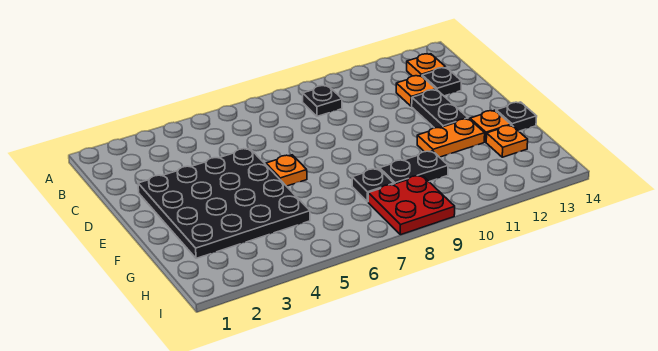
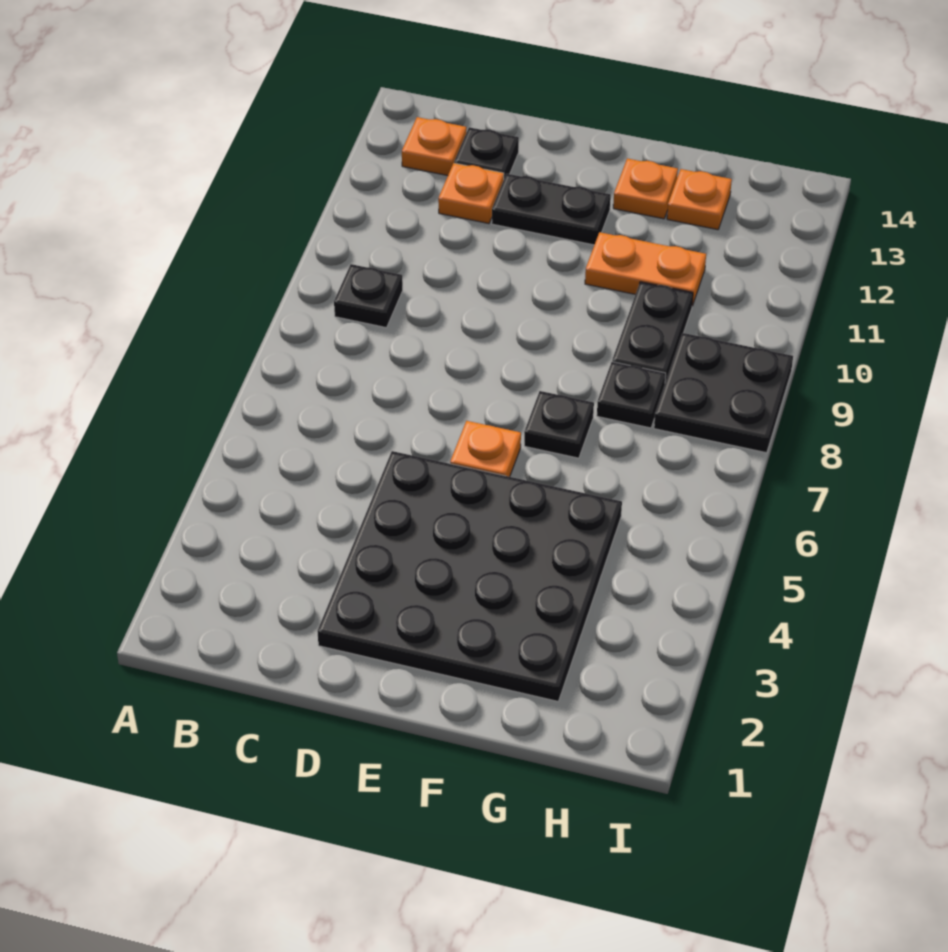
orange 1x2 plate [417,119,485,157] -> orange 1x2 plate turned to [585,232,706,306]
black 1x1 plate [496,102,537,131] -> black 1x1 plate moved to [524,391,594,458]
red 2x2 plate [368,175,455,235] -> black 2x2 plate [654,333,793,453]

